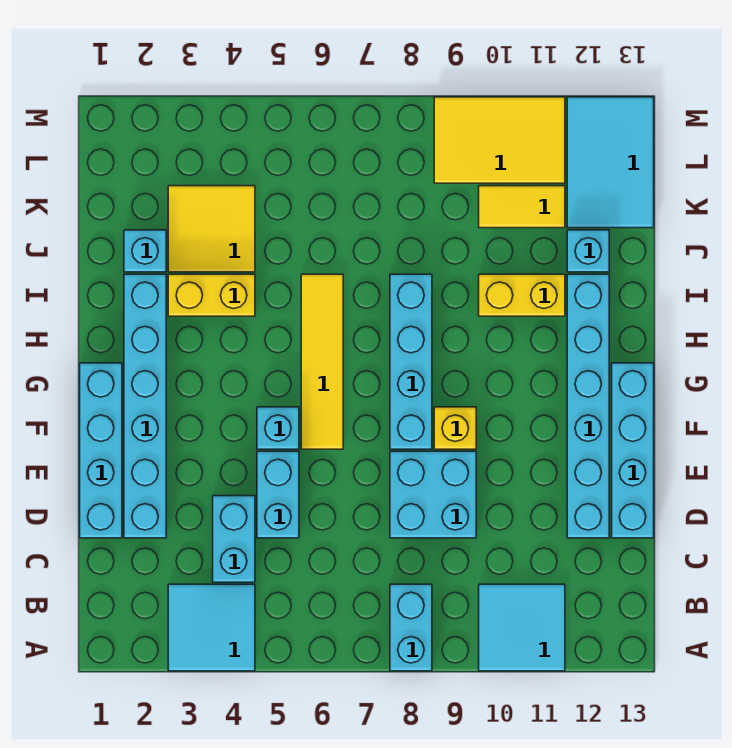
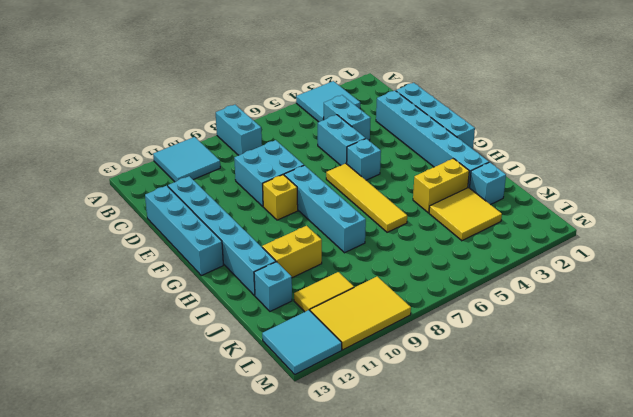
cyan 2x3 tile [567,97,654,228] -> cyan 2x2 tile [262,310,342,374]

